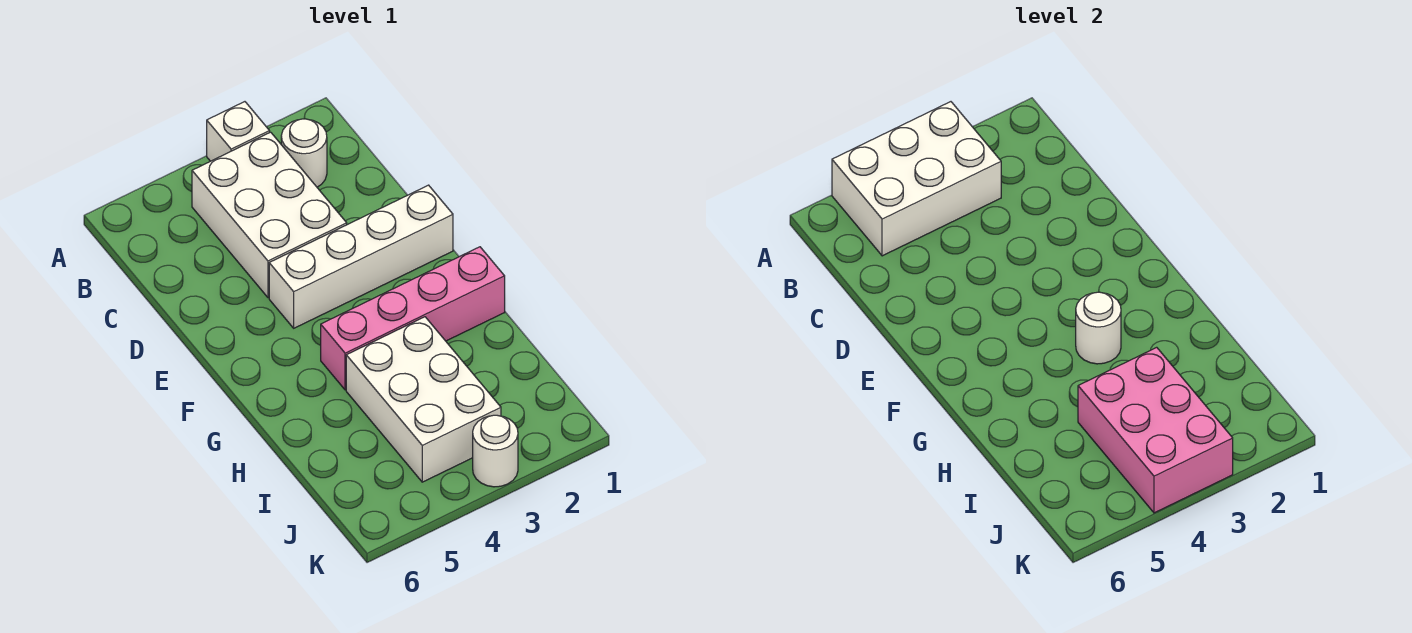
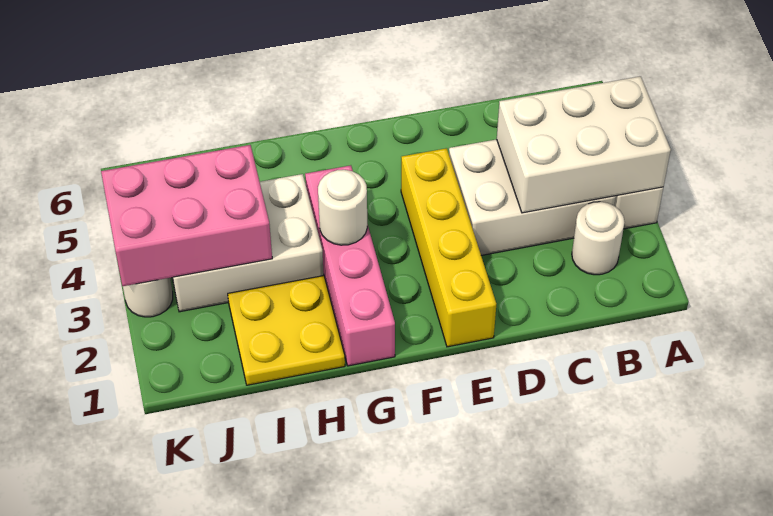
white 2x3 brick [832,102,1001,256] -> white 2x3 brick turned to [497,76,671,213]
white 1x4 brick [269,185,453,328] -> yellow 1x4 brick [401,148,496,347]
none -> yellow 2x2 plate [228,276,345,385]

